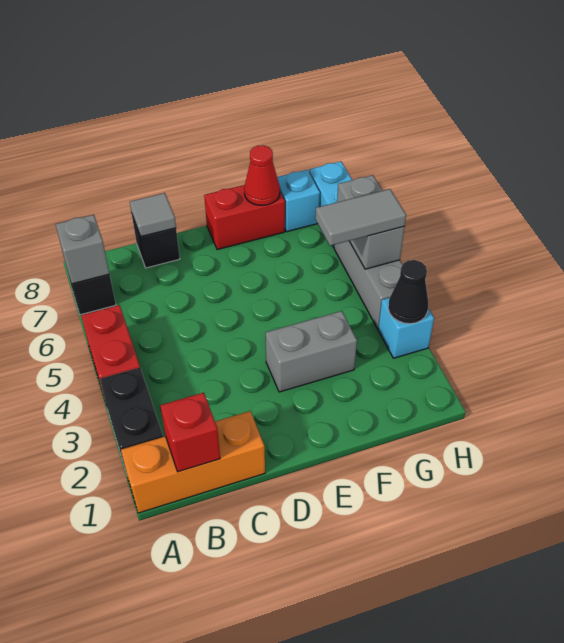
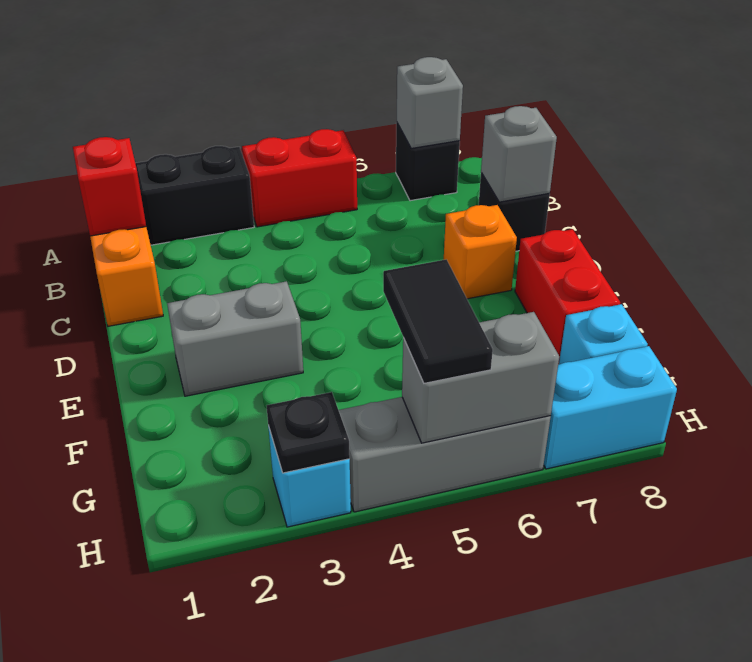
grey 1x1 tile [130,193,176,237] -> grey 1x1 brick [481,106,557,202]
none -> orange 1x1 brick [444,205,517,299]
grey 1x2 brick [265,311,357,392] -> grey 1x2 brick turned to [167,281,303,396]
red 1x1 cone [244,145,280,205] -> none
grey 1x2 tile [315,189,406,246] -> black 1x2 tile [383,259,493,383]
black 1x1 cone [388,260,428,324] -> black 1x1 plate [267,392,350,473]

